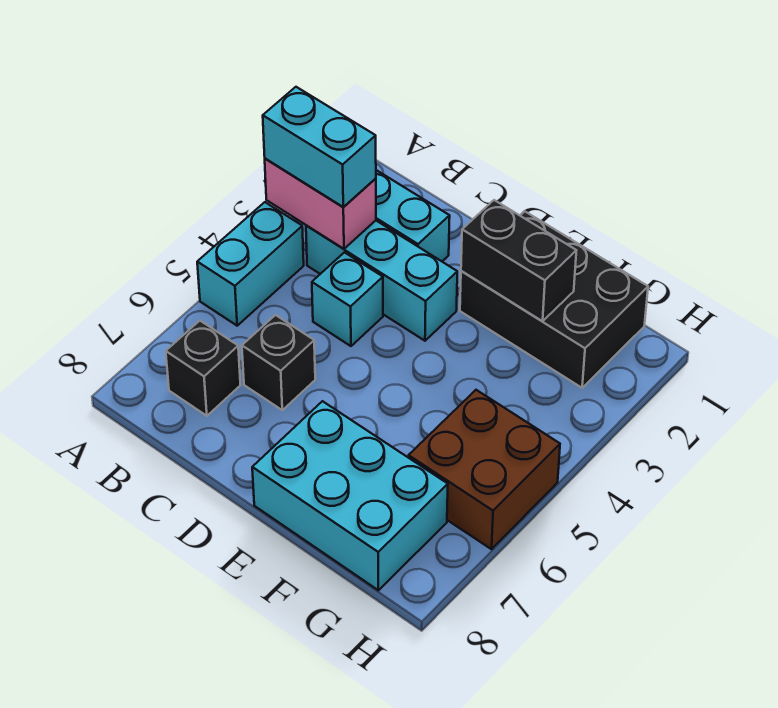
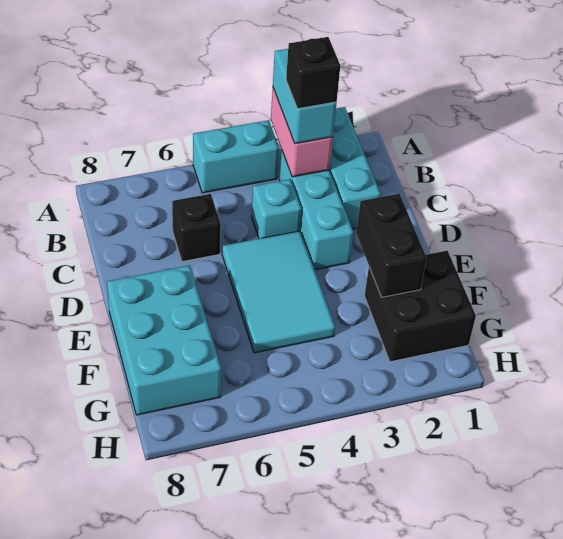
black 1x1 brick [166,321,240,416] -> black 1x1 brick moved to [286,37,340,109]
none -> cyan 2x3 tile [222,231,335,353]
black 2x3 brick [460,212,648,388] -> black 2x2 brick [365,251,476,362]
brown 2x2 brick [409,390,560,549] -> none

